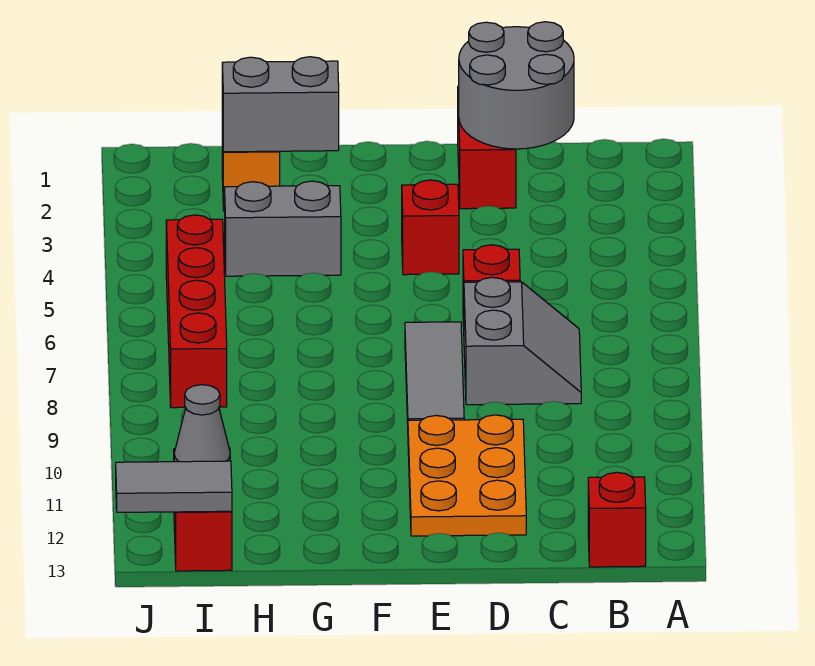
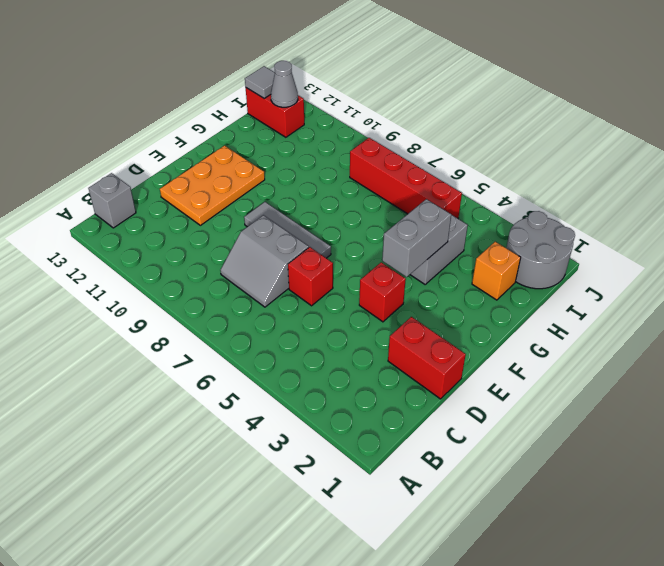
red 1x1 brick [588,472,646,567] -> grey 1x1 brick [88,173,136,228]
grey 2x2 round brick [459,22,574,149] -> grey 2x2 round brick moved to [506,211,575,289]
orange 2x3 plate [408,415,526,536] -> orange 2x3 plate turned to [160,145,265,225]
grey 1x2 brick [222,57,339,152] -> grey 1x2 brick moved to [382,199,451,277]
grey 1x2 tile [116,461,232,512] -> grey 1x1 tile [245,66,275,99]

